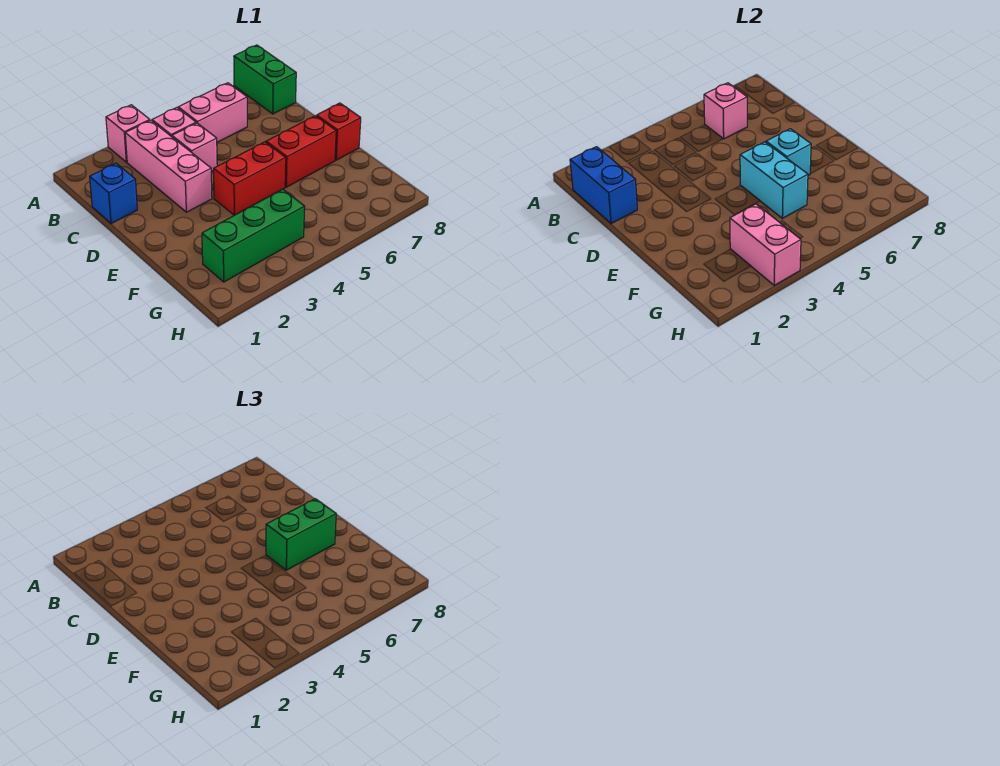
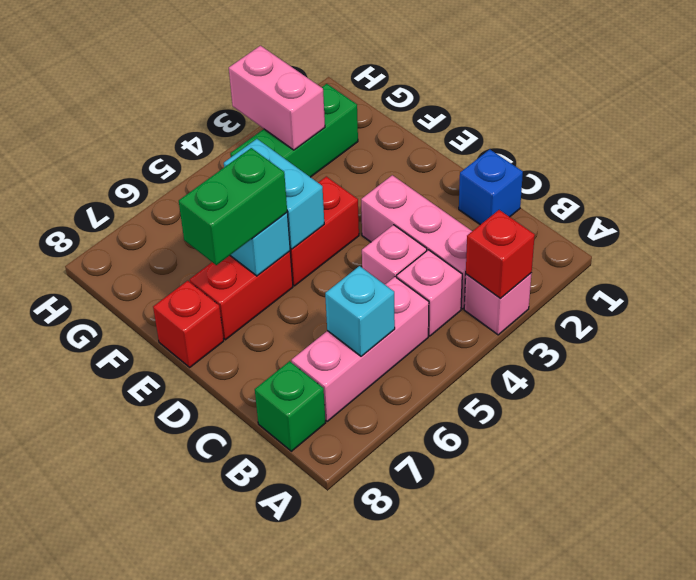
none -> red 1x1 brick [466,210,535,298]
green 1x2 brick [234,45,296,114] -> green 1x1 brick [255,361,326,451]
blue 1x2 brick [570,147,637,224] -> none
pink 1x2 brick [178,83,247,142] -> pink 1x3 brick [291,277,429,421]
pink 1x1 brick [704,83,747,139] -> cyan 1x1 brick [325,266,395,356]

